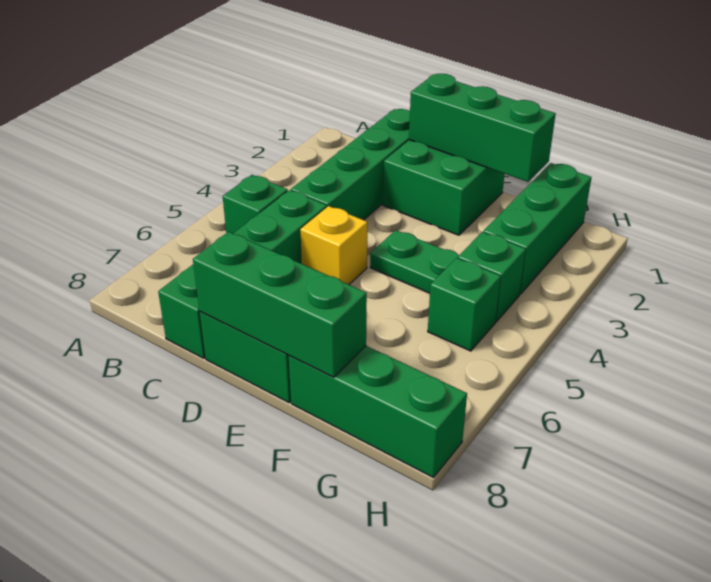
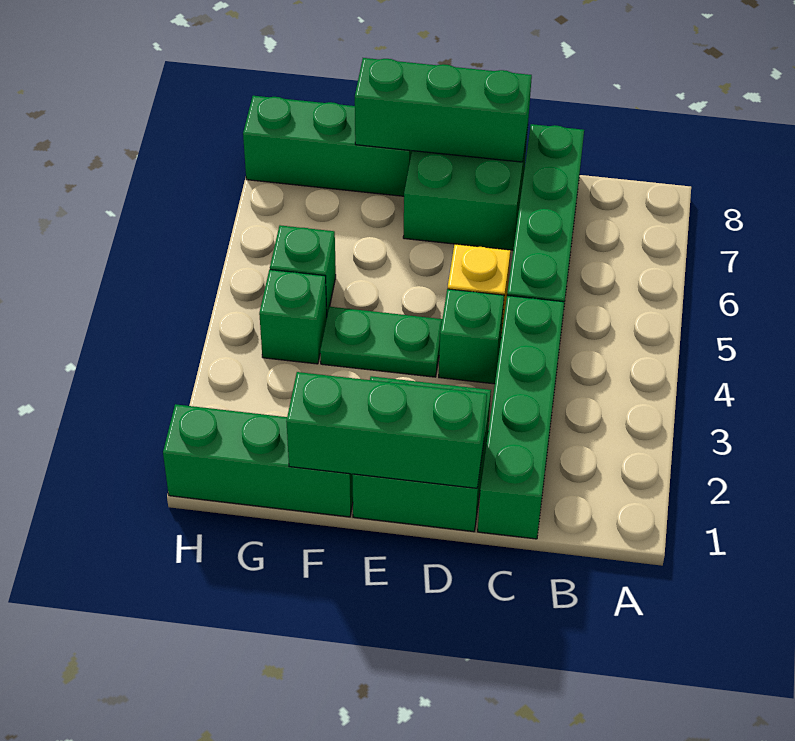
green 1x1 brick [223,175,288,233] -> green 1x1 brick moved to [439,289,504,384]
green 1x3 brick [483,163,592,294] -> green 1x3 brick turned to [163,404,353,517]

